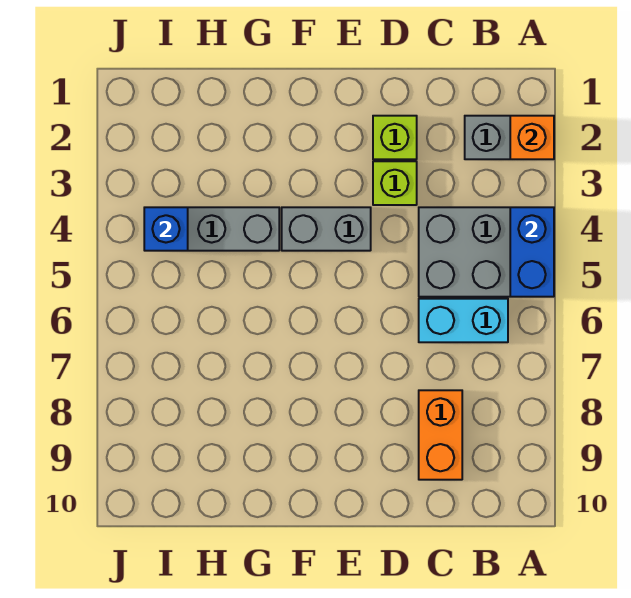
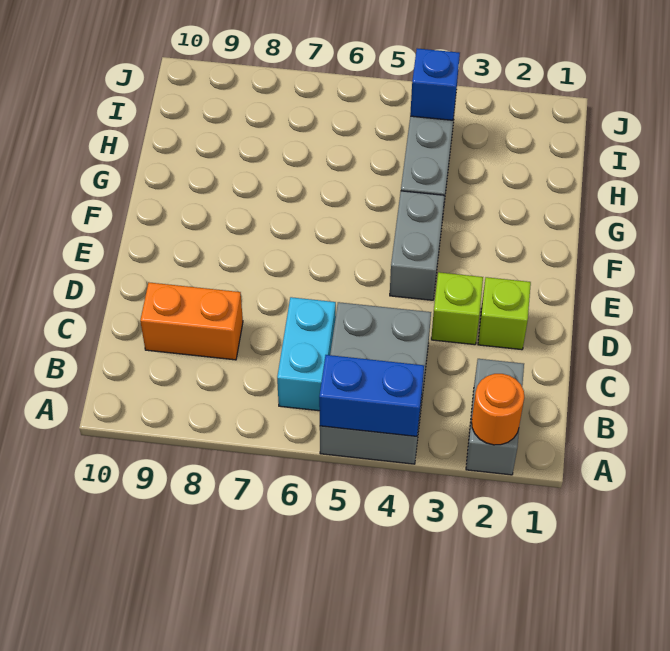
orange 1x1 brick [510,116,554,159] -> orange 1x1 round brick [472,374,524,445]

